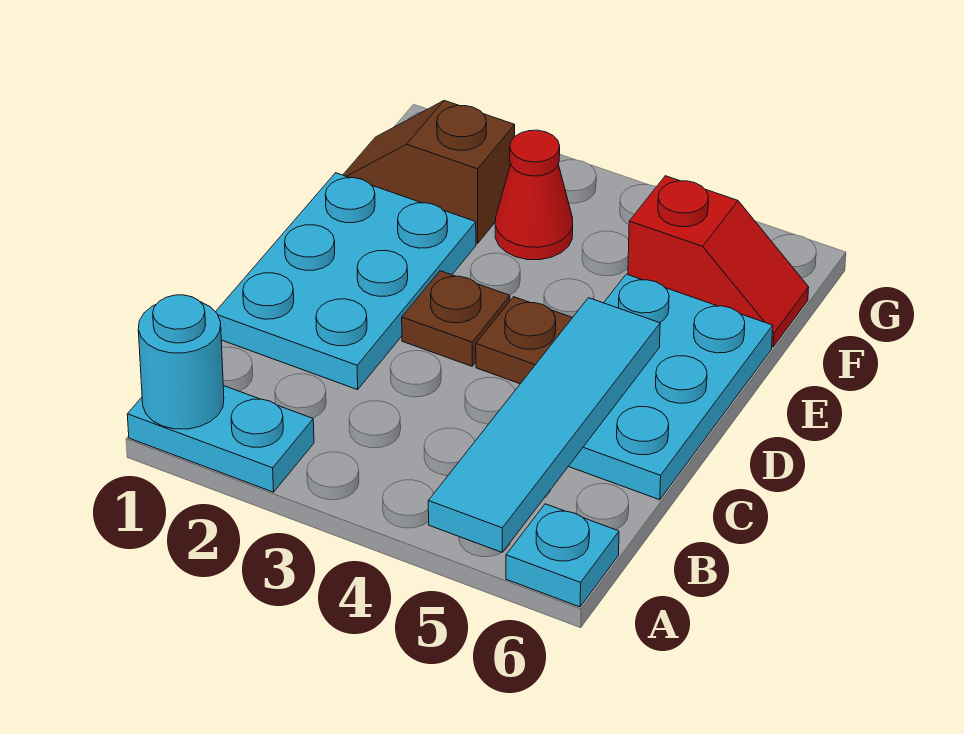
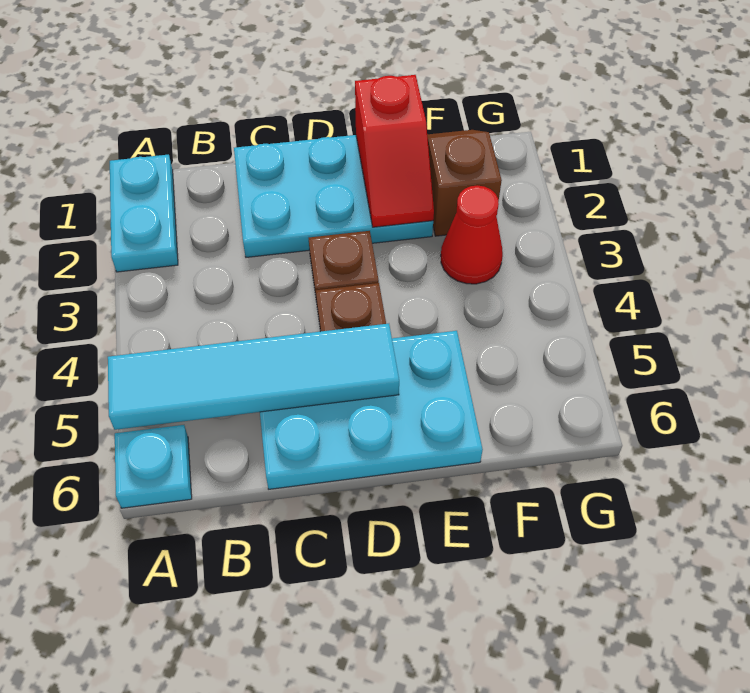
cyan 1x1 round brick [138,295,224,429] -> none
red 1x2 slope [628,176,809,347] -> red 1x2 slope moved to [355,75,434,227]

